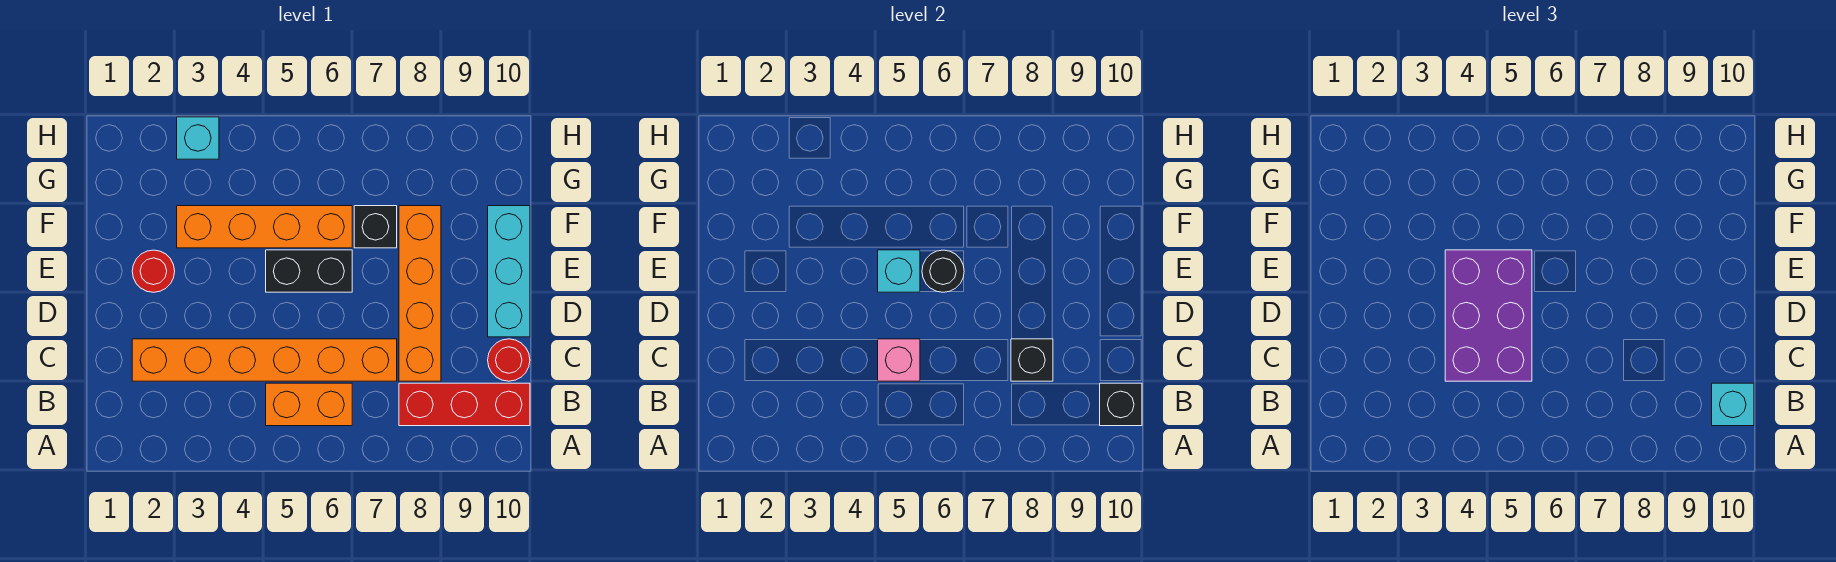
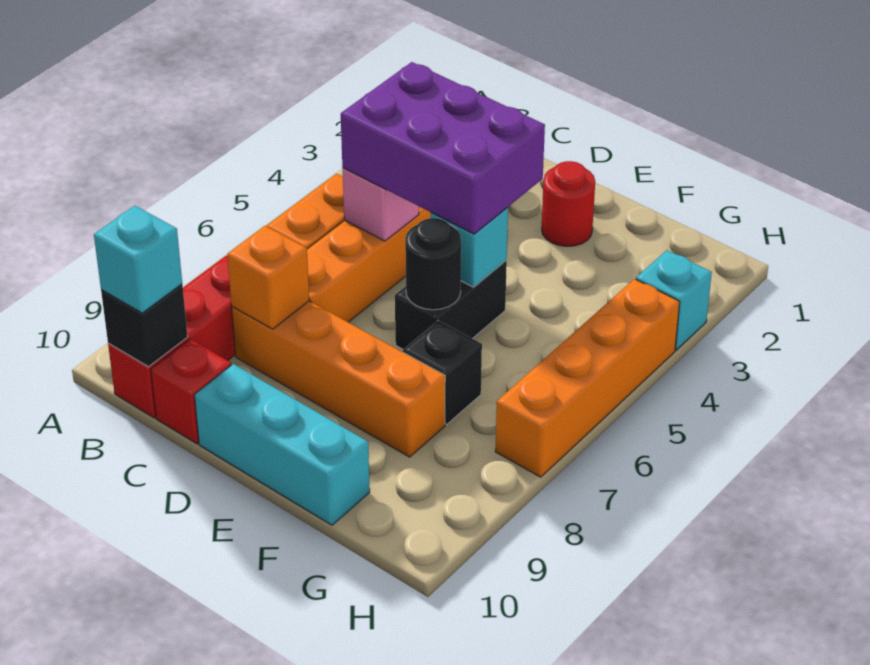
black 1x1 brick [1011,339,1053,381] -> orange 1x1 brick [227,226,309,329]
red 1x1 round brick [488,339,530,381] -> red 1x1 brick [151,339,231,444]
orange 1x4 brick [177,206,352,248] -> orange 1x4 brick moved to [495,279,680,477]

